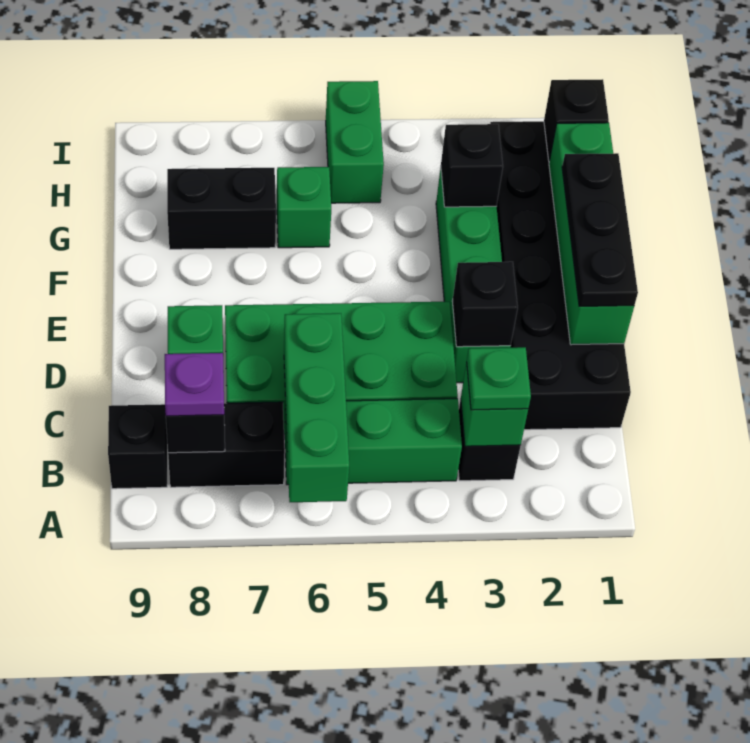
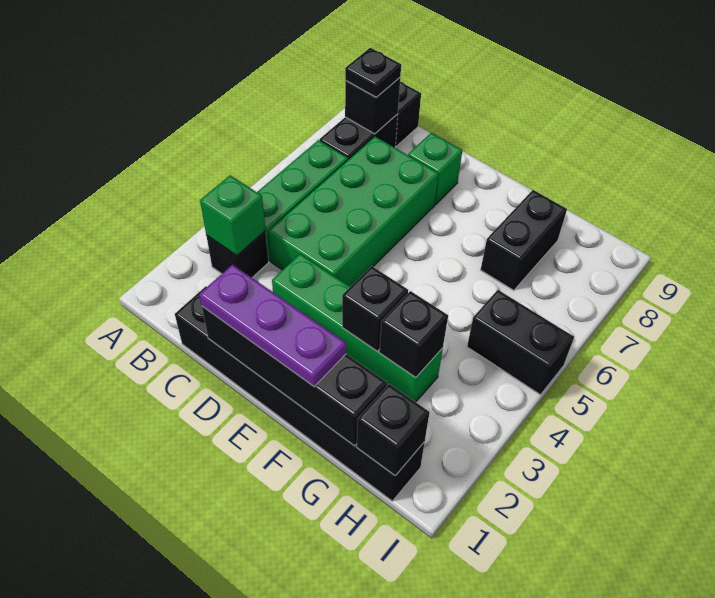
green 1x3 brick [284,313,349,502] -> none
green 1x1 plate [467,347,531,410] -> none
purple 1x1 plate [165,353,224,416] -> black 1x1 plate [345,48,401,97]
black 2x6 brick [490,121,631,430] -> black 1x6 brick [175,286,425,501]
green 1x4 brick [549,123,634,345] -> black 1x4 brick [202,306,387,446]
black 1x3 plate [562,153,638,306] -> purple 1x3 plate [199,265,346,386]
black 1x1 brick [452,262,518,347] -> black 1x1 brick moved to [342,266,408,351]
green 1x1 brick [277,167,331,248] -> none
green 1x2 brick [326,81,384,203] -> black 1x2 brick [467,290,574,395]

